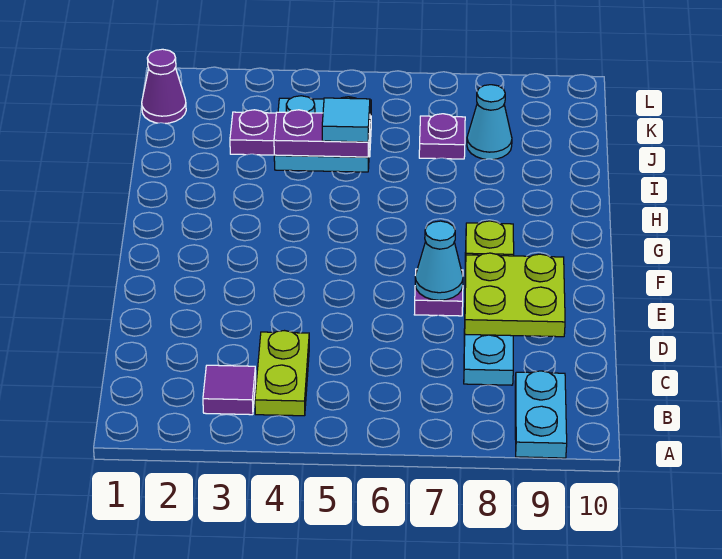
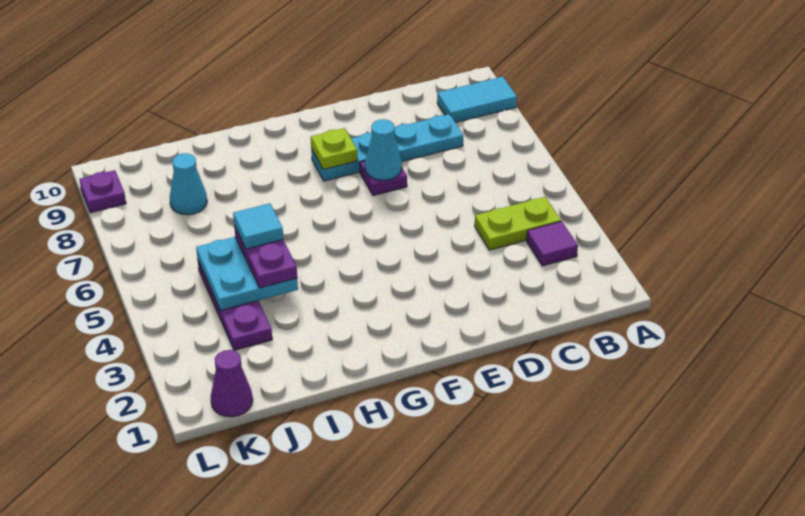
cyan 1x2 plate [515,371,567,458] -> cyan 1x2 tile [437,77,517,123]
lime 2x2 plate [465,253,565,337] -> none
purple 1x1 plate [419,114,465,159] -> purple 1x1 plate moved to [79,170,126,213]

